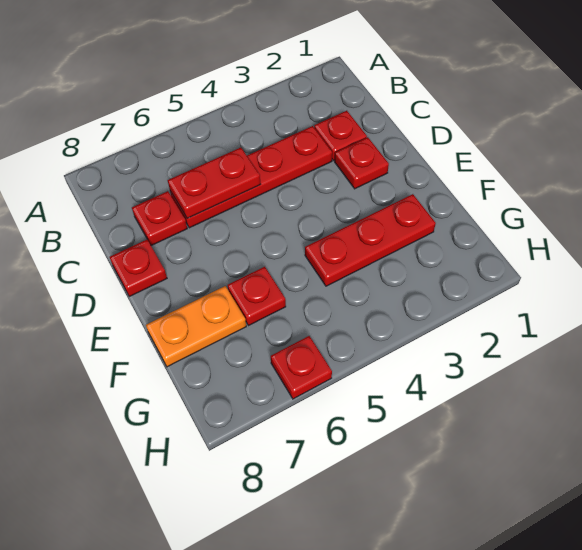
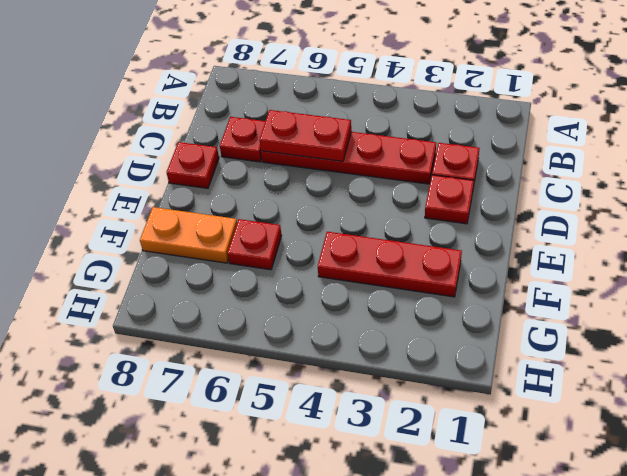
red 1x1 plate [271,336,332,399] -> none

